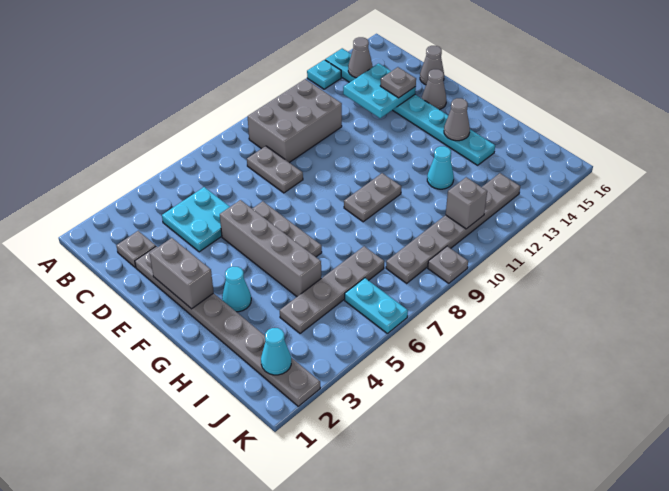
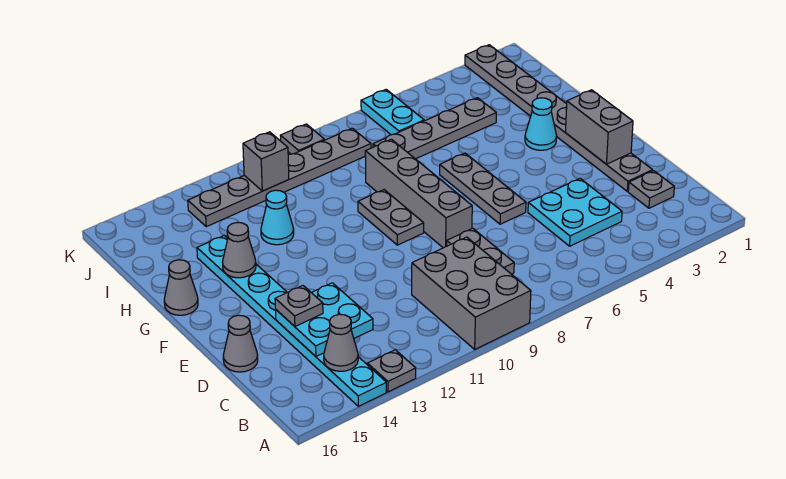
cyan 1x1 plate [307,60,341,89] -> grey 1x1 plate [367,350,416,392]
grey 2x3 brick [248,79,342,163] -> grey 2x3 brick turned to [412,237,531,349]
grey 1x4 brick [220,200,321,297] -> grey 1x4 brick moved to [365,139,472,248]
grey 1x1 cone [422,69,446,110] -> grey 1x1 cone moved to [164,260,198,315]
grey 1x2 plate [344,173,401,222] -> grey 1x2 plate turned to [358,190,424,245]
cyan 1x1 cone [261,328,291,375] -> none

